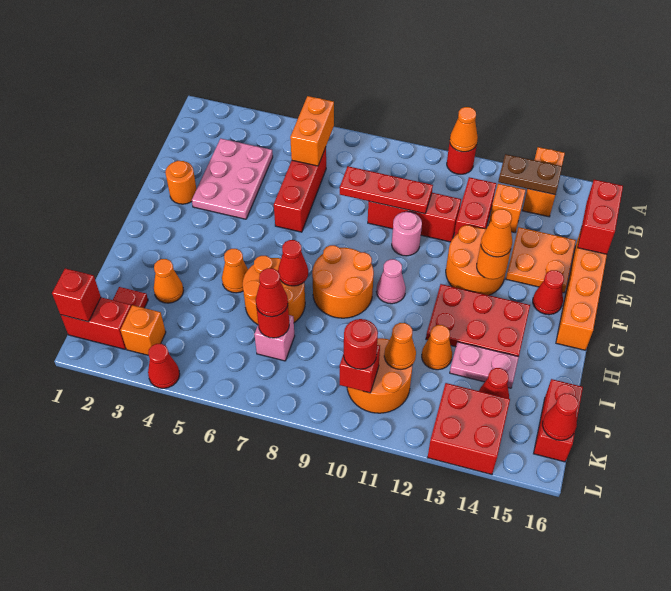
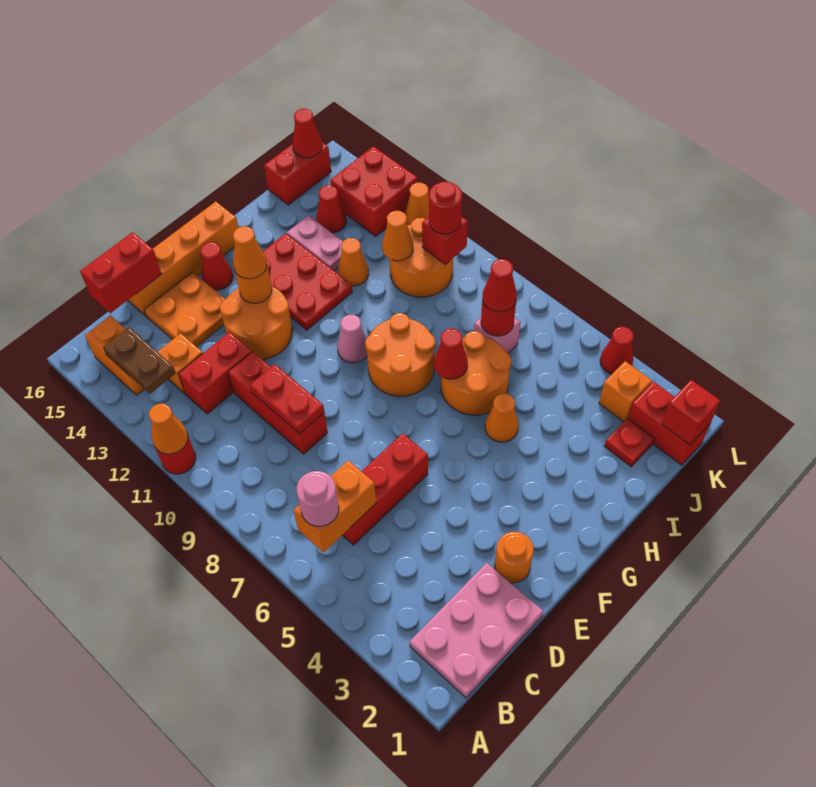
orange 1x2 brick [522,147,565,217] -> orange 1x2 brick turned to [85,316,144,395]
pink 2x3 plate [192,139,273,219] -> pink 2x3 plate moved to [410,563,543,698]
red 1x3 plate [340,166,433,214] -> red 1x2 plate [250,364,324,434]
pink 1x1 round brick [392,212,422,256] -> pink 1x1 round brick moved to [297,471,339,526]
orange 1x1 cone [154,259,184,303] -> orange 1x1 cone moved to [405,183,429,225]

